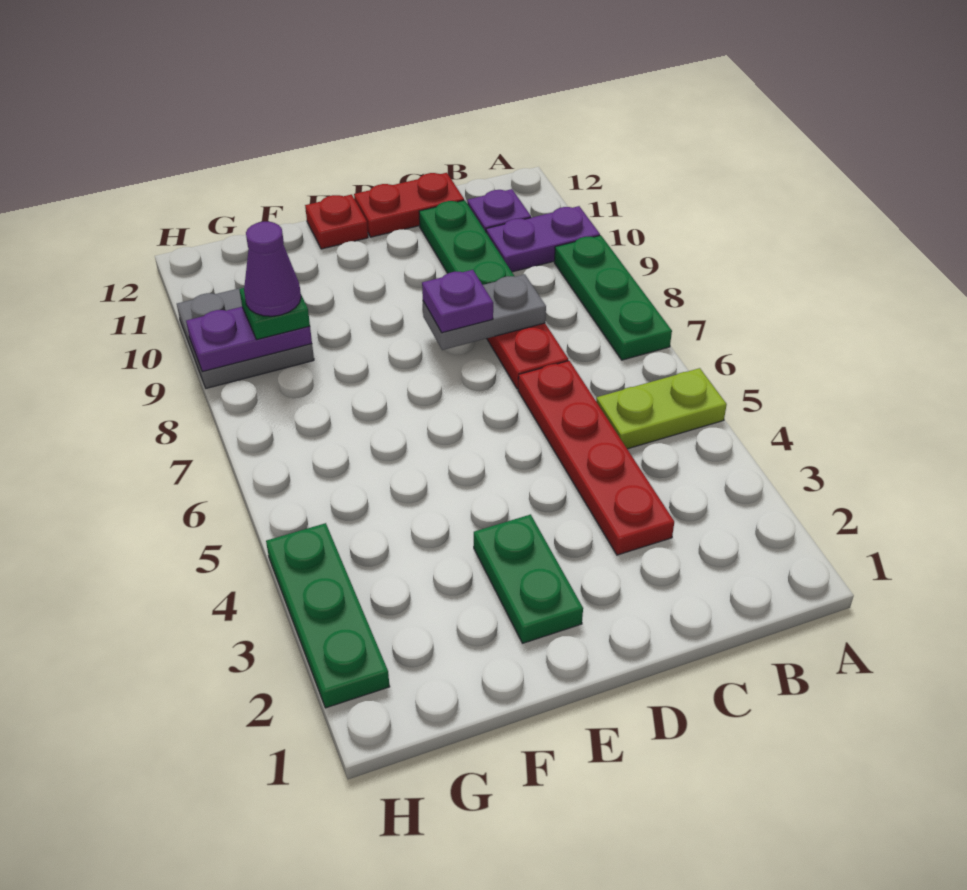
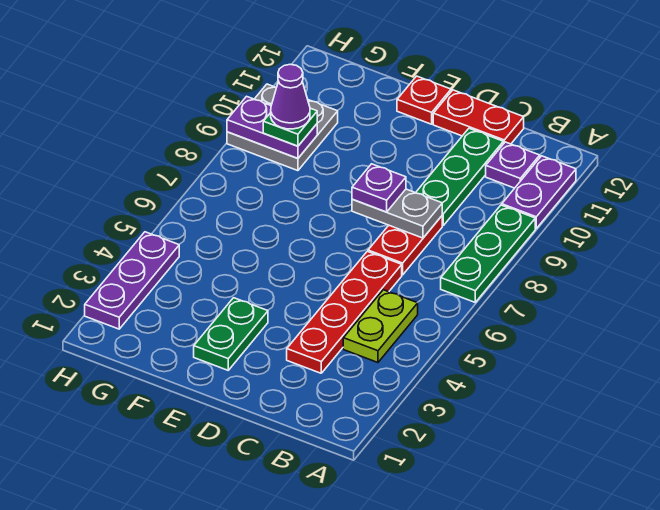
lime 1x2 plate [596,368,727,449] -> lime 1x2 plate turned to [343,290,418,363]
purple 1x2 plate [486,206,600,272] -> purple 1x2 plate turned to [502,156,576,228]
green 1x3 plate [266,523,390,708] -> purple 1x3 plate [85,232,179,329]

